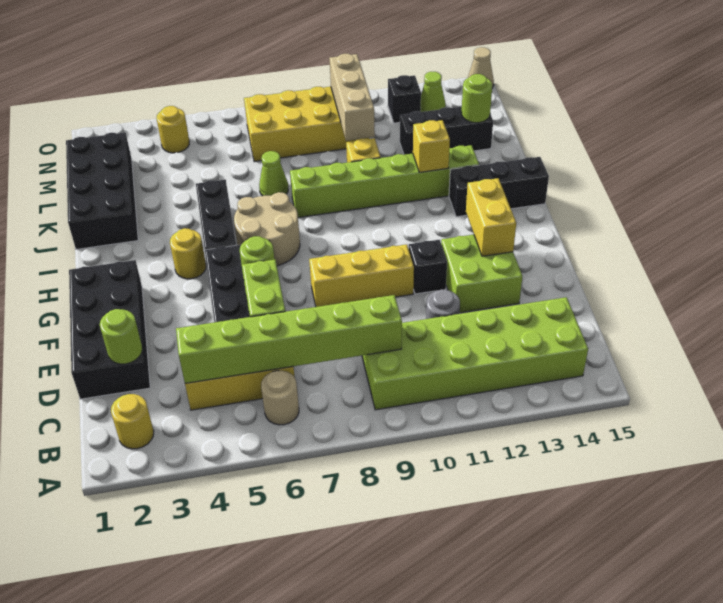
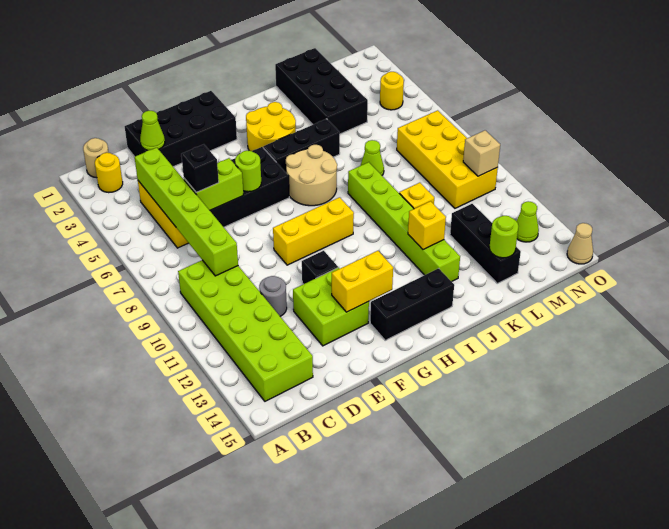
tan 1x1 round brick [261,371,299,425] -> tan 1x1 round brick moved to [83,138,109,178]
lime 1x1 round brick [100,309,142,364] -> lime 1x1 cone [140,111,165,150]
yellow 1x3 brick [309,244,414,307] -> yellow 1x3 brick turned to [273,197,354,265]
yellow 1x1 round brick [170,228,206,279] -> yellow 2x2 round brick [246,102,296,151]
black 1x3 brick [449,157,549,217] -> black 1x3 brick turned to [370,268,454,340]
black 2x4 brick [66,133,138,249] -> black 2x4 brick turned to [275,48,368,134]
tan 1x3 brick [329,54,375,141] -> tan 1x1 brick [463,130,500,176]
black 1x1 brick [388,75,421,123] -> black 1x1 brick moved to [181,144,219,192]

